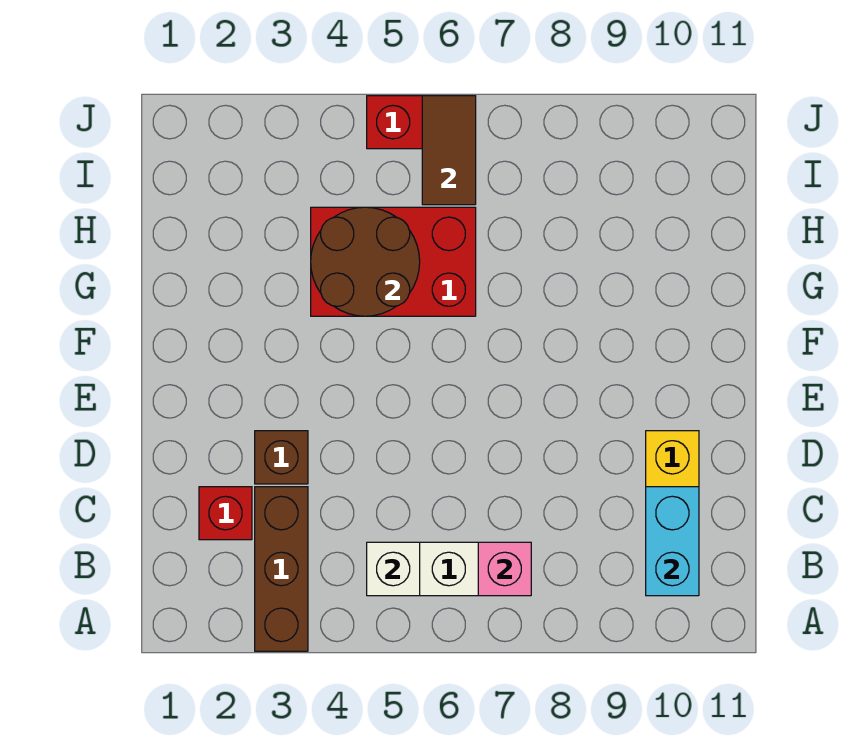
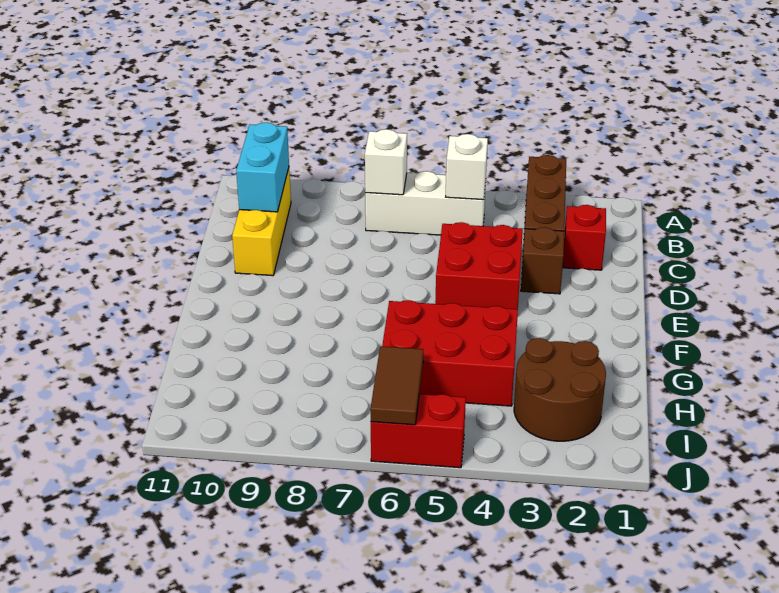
pink 1x1 brick [478,542,531,596] -> white 1x1 brick [365,129,407,195]
none -> red 2x2 brick [435,222,523,309]
brown 2x2 round brick [311,207,420,316] -> brown 2x2 round brick moved to [514,338,606,441]

